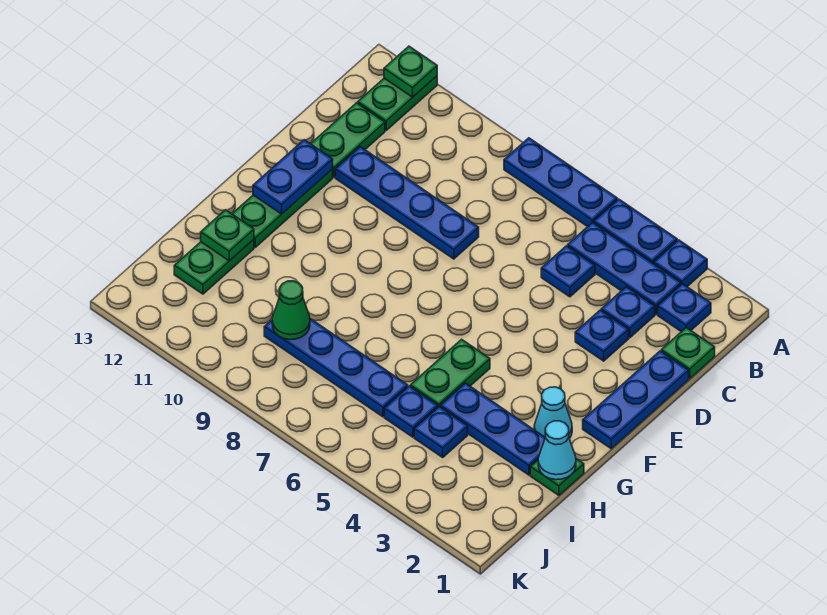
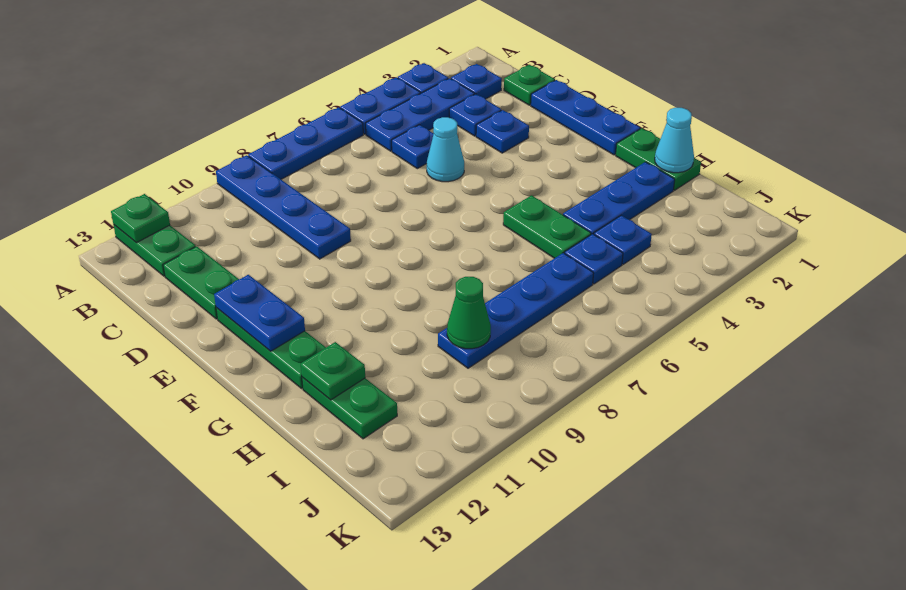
blue 1x4 plate [335,147,479,259] -> blue 1x4 plate turned to [216,155,351,259]
cyan 1x1 cone [534,387,572,438] -> cyan 1x1 cone moved to [427,117,464,182]
green 1x1 plate [530,459,584,495] -> green 1x2 plate [616,128,701,190]

